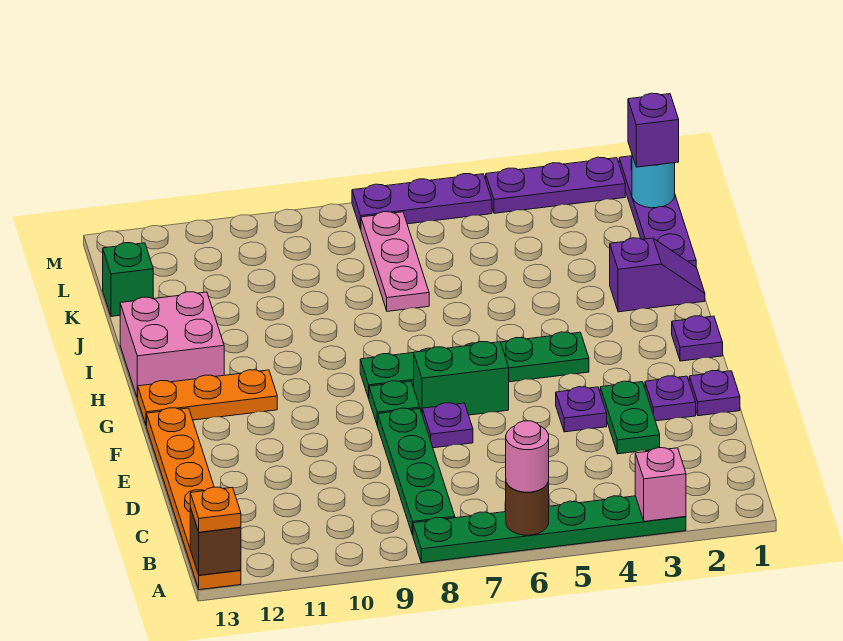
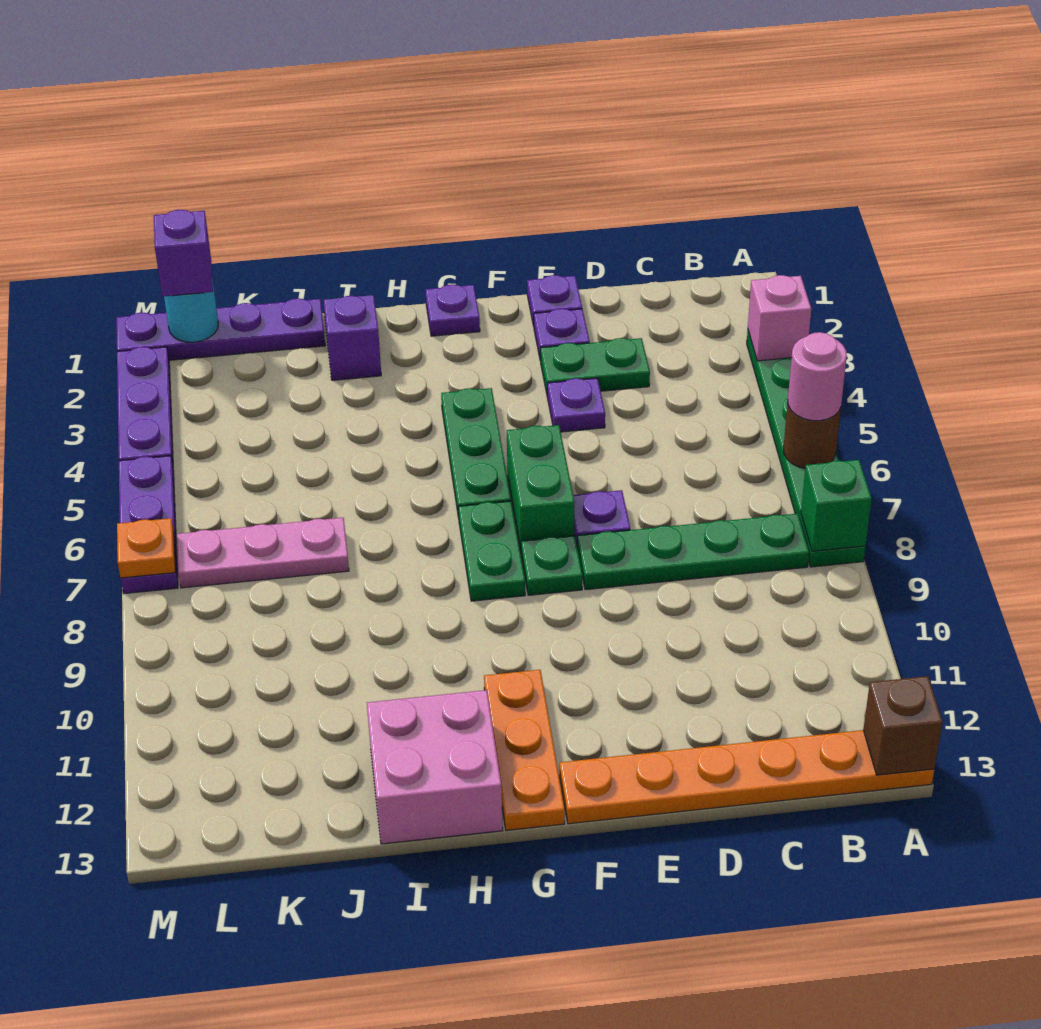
orange 1x1 plate [190,487,241,532] -> orange 1x1 plate moved to [117,518,176,578]
green 1x1 brick [103,243,153,316] -> green 1x1 brick moved to [801,460,872,551]

